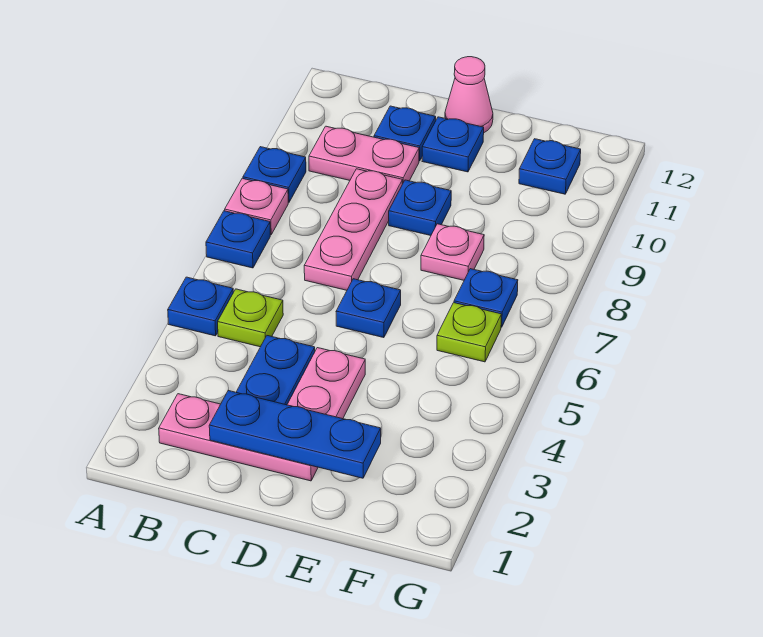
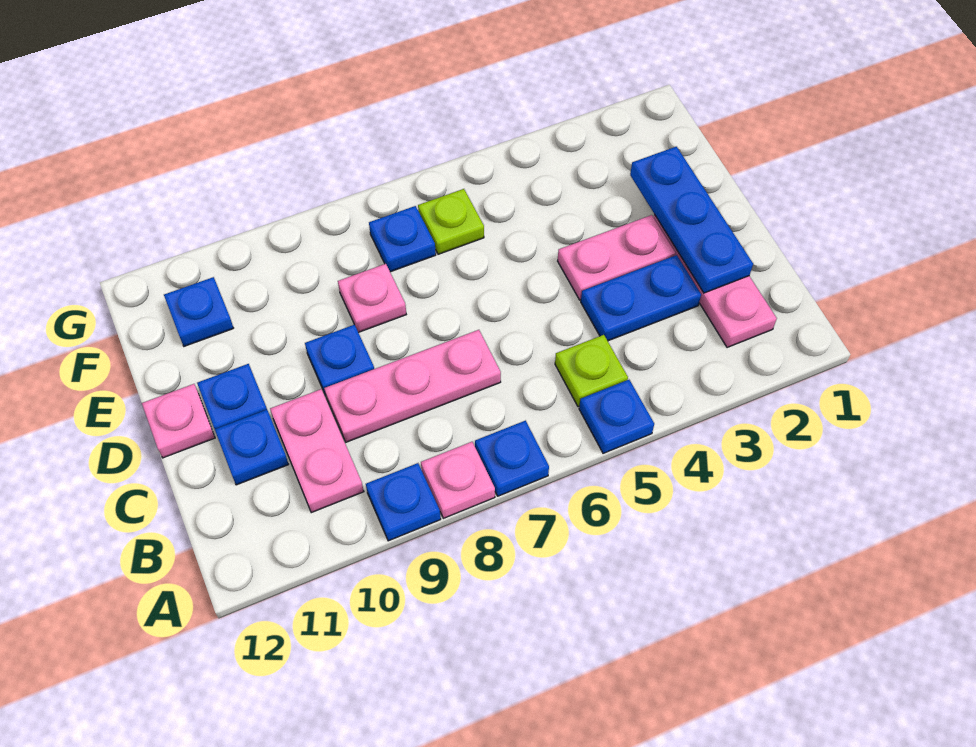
blue 1x1 plate [336,279,401,338] -> none
pink 1x1 cone [445,57,493,132] -> pink 1x1 plate [142,384,215,458]

